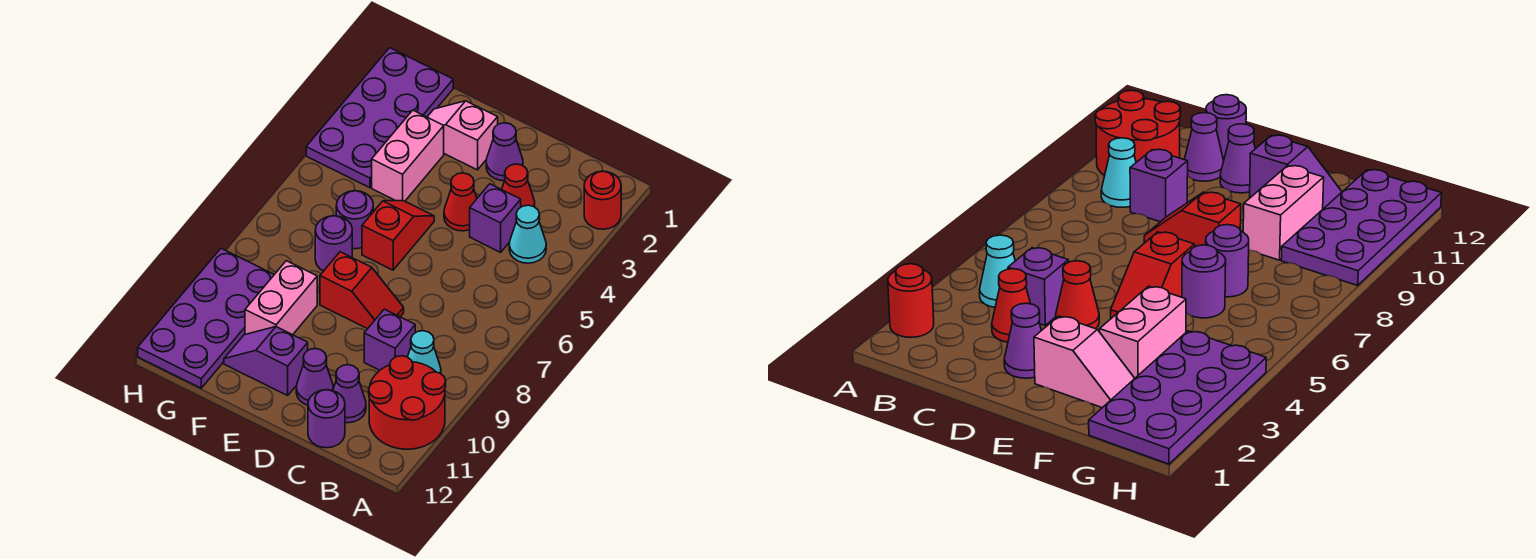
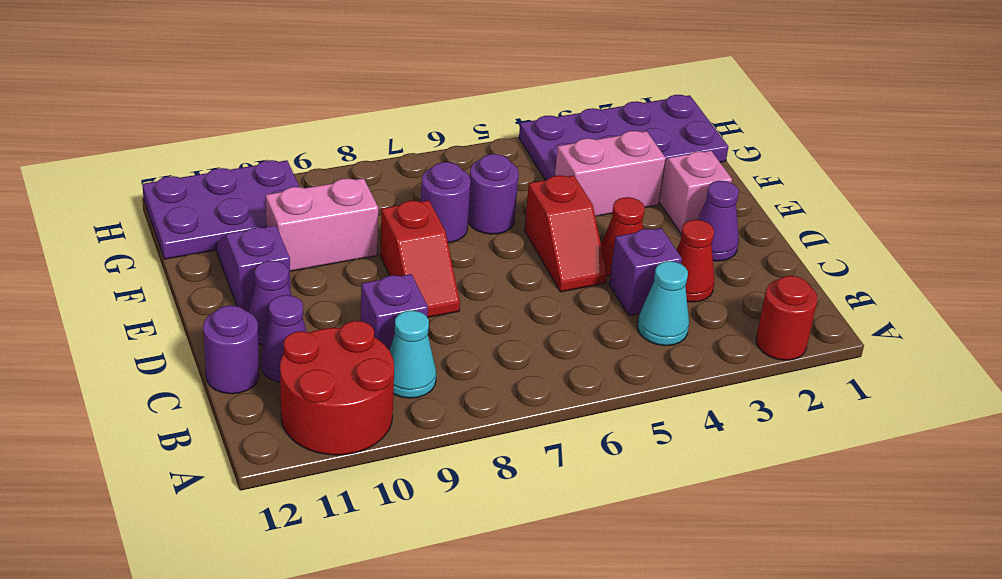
red 1x2 slope [362,201,434,270] -> red 1x2 slope turned to [525,175,607,292]
purple 2x4 plate [138,248,274,388] -> purple 2x3 plate [142,160,299,259]

